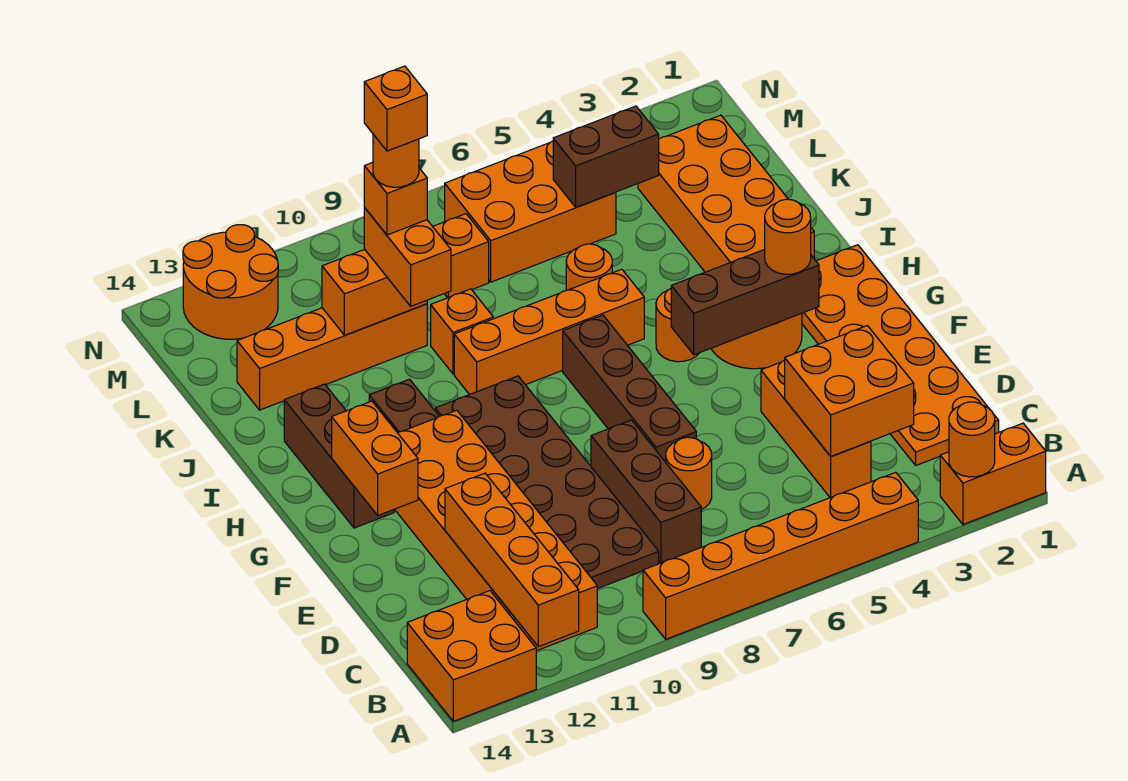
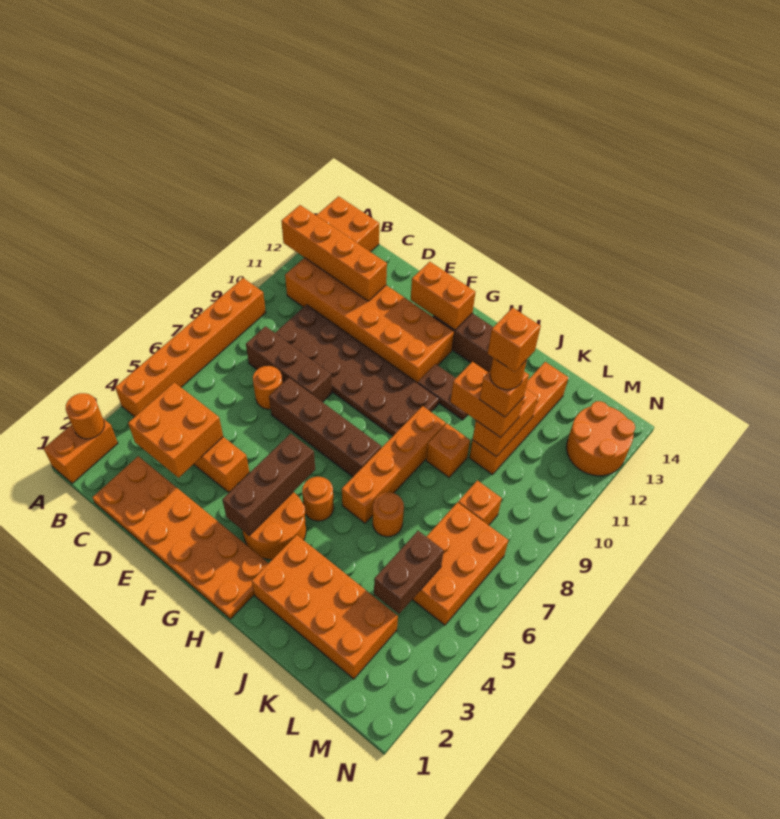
orange 1x1 round brick [765,199,811,274] -> none

